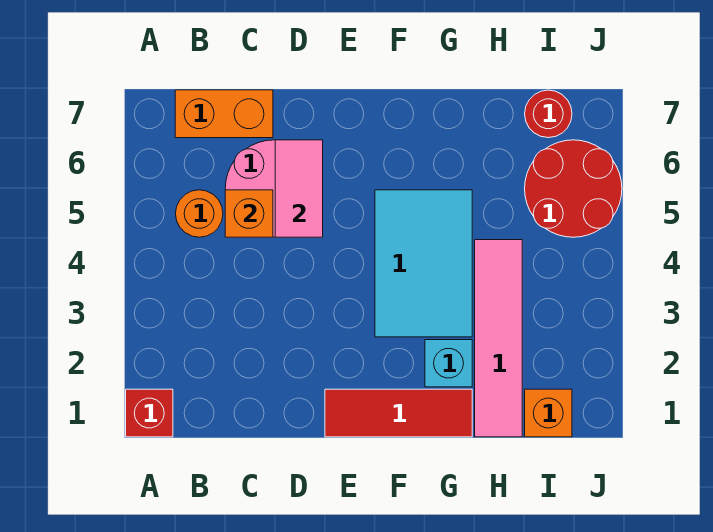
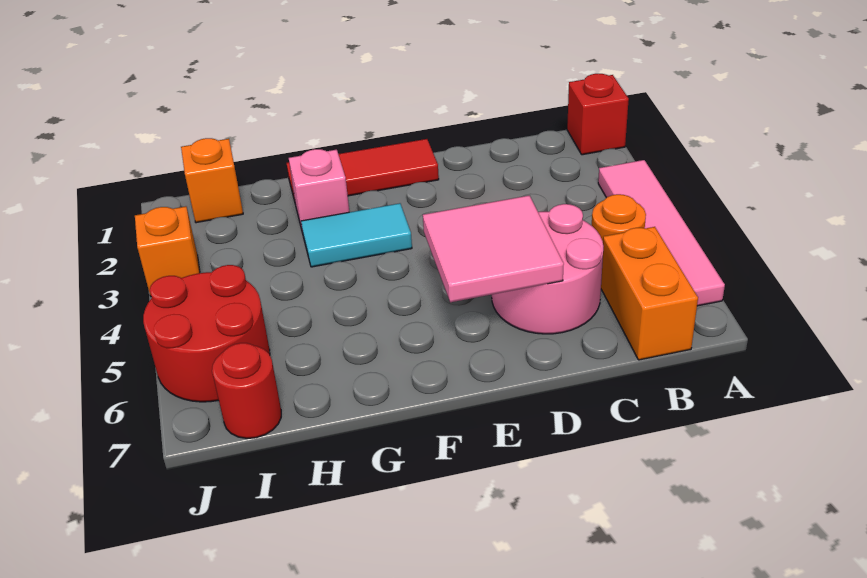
orange 1x2 brick [175,90,273,138] -> orange 1x2 brick turned to [601,227,698,360]
orange 1x1 brick [225,190,273,237] -> orange 1x1 brick moved to [135,206,200,296]
pink 1x2 tile [275,140,323,237] -> pink 2x2 tile [423,195,564,302]
cyan 2x3 tile [375,190,472,337] -> cyan 1x2 tile [301,203,412,267]
cyan 1x1 brick [425,340,472,387] -> pink 1x1 brick [289,149,349,233]
pink 1x4 tile [475,240,522,437] -> pink 1x4 tile moved to [598,160,725,306]

